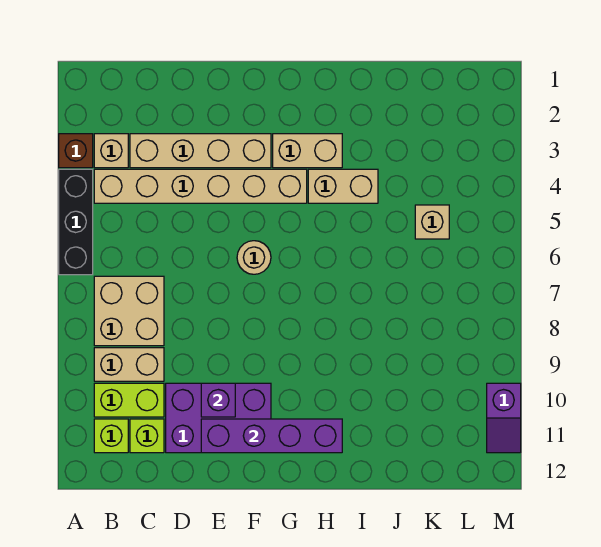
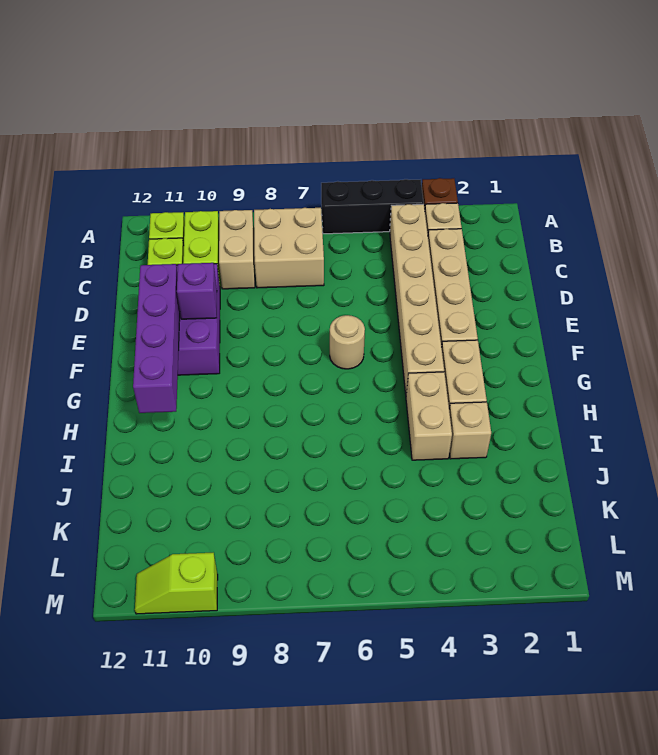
tan 1x1 brick [415,205,449,239] -> tan 1x1 brick moved to [449,402,491,459]
purple 1x2 slope [487,383,521,453] -> lime 1x2 slope [135,553,218,614]

